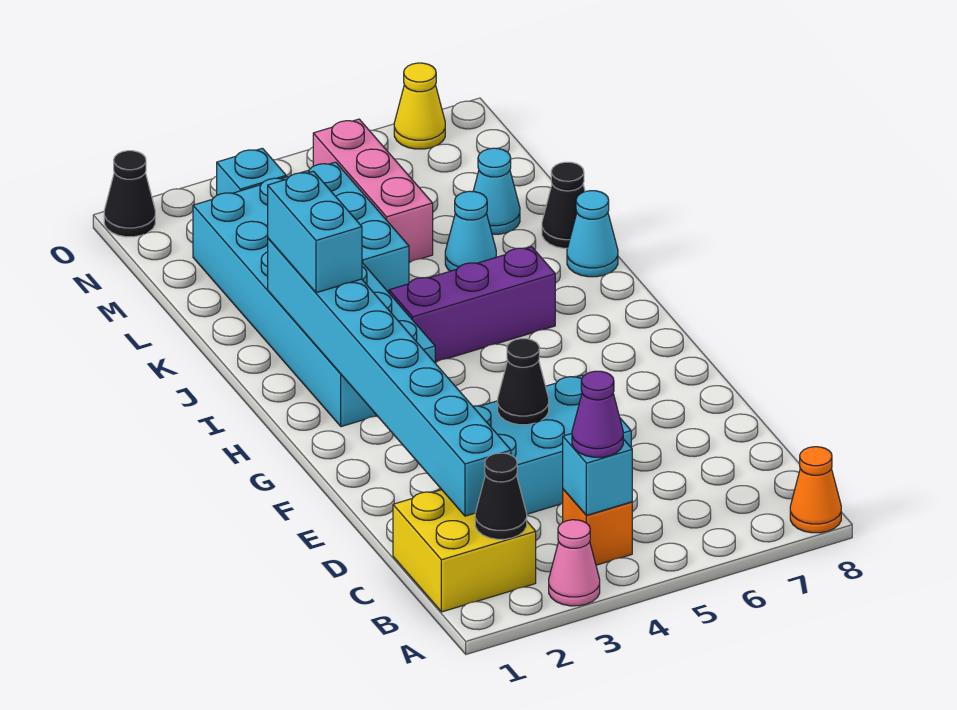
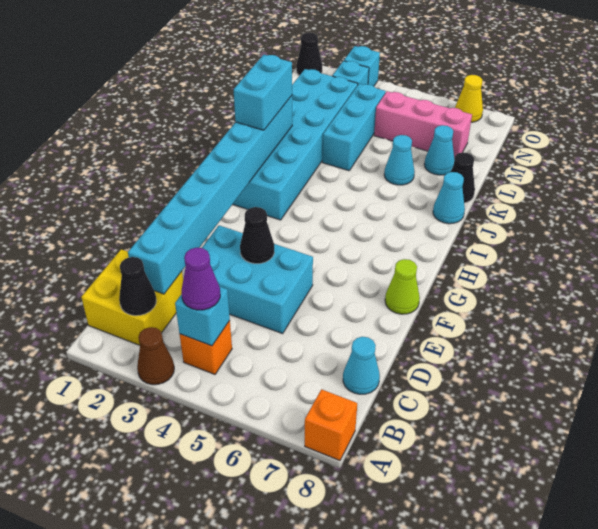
pink 1x1 cone [549,520,600,606] -> brown 1x1 cone [137,327,174,385]
orange 1x1 cone [790,447,841,533] -> orange 1x1 brick [305,389,357,461]
none -> cyan 1x1 cone [343,337,380,394]
none -> lime 1x1 cone [385,259,420,314]
purple 1x3 brick [389,247,555,362] -> none
pink 1x3 brick [313,119,433,262] -> pink 1x3 brick turned to [374,91,472,159]
none -> cyan 1x1 brick [344,46,380,86]

